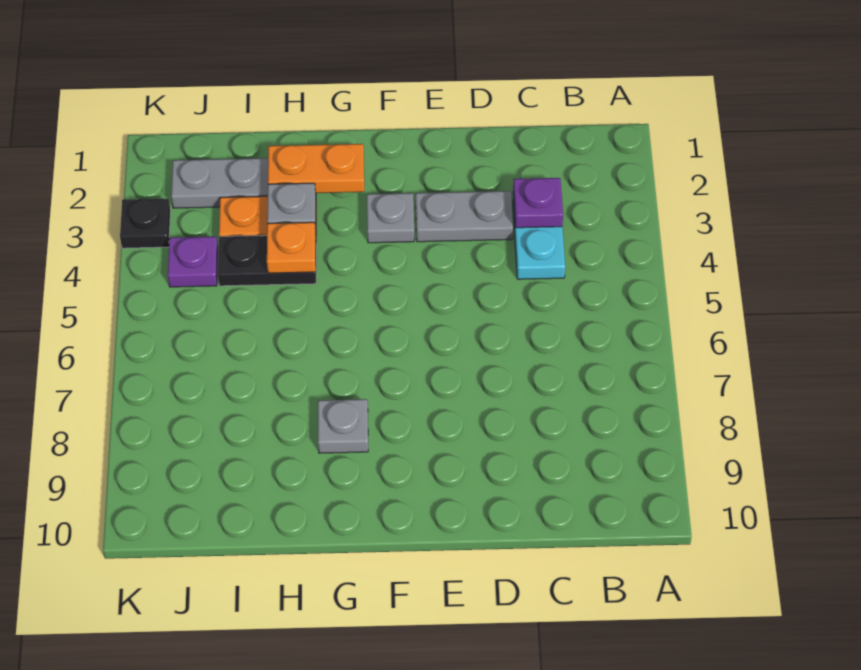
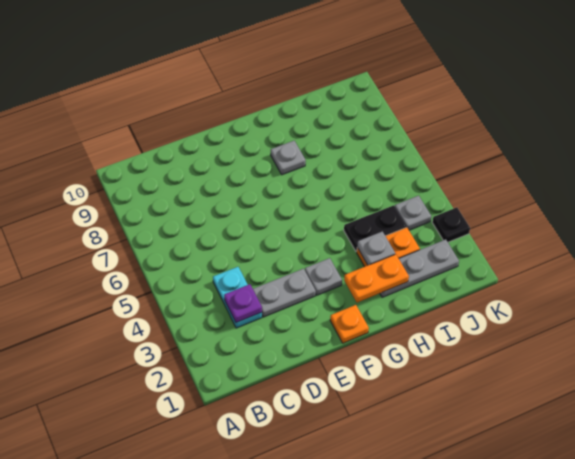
orange 1x1 plate [267,222,316,273] -> orange 1x1 plate moved to [330,305,369,343]
purple 1x1 plate [168,237,218,287] -> grey 1x1 plate [395,196,432,230]

